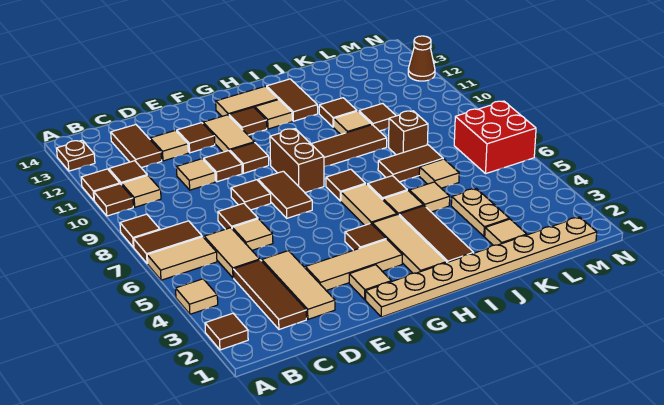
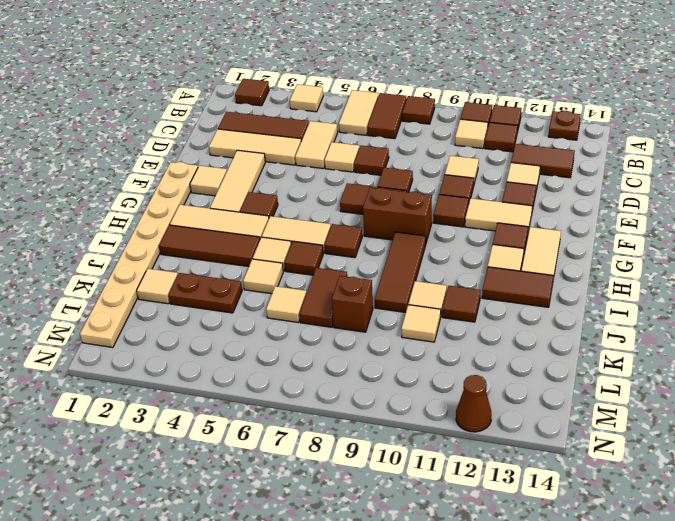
tan 1x2 tile [204,228,260,278] -> tan 1x2 tile turned to [295,121,338,169]
tan 1x2 plate [451,188,509,236] -> brown 1x2 plate [169,273,242,313]
brown 1x1 tile [359,104,396,131] -> tan 1x1 tile [401,305,441,342]
red 2x2 brick [454,101,536,173] -> none

